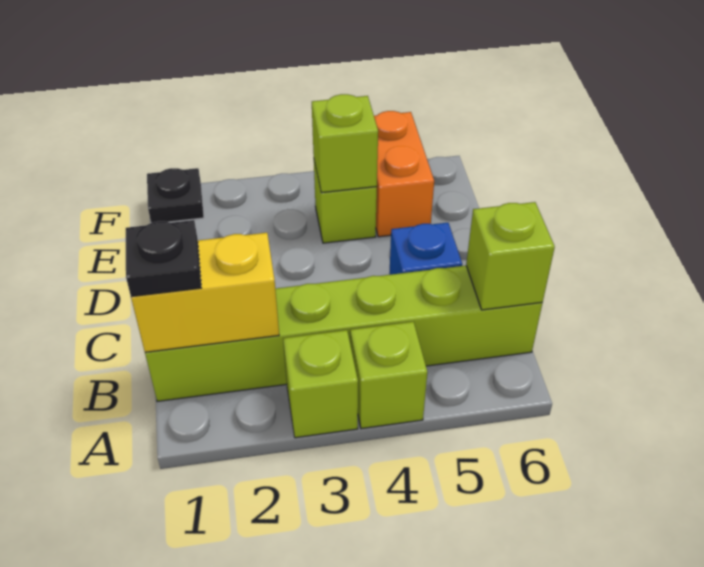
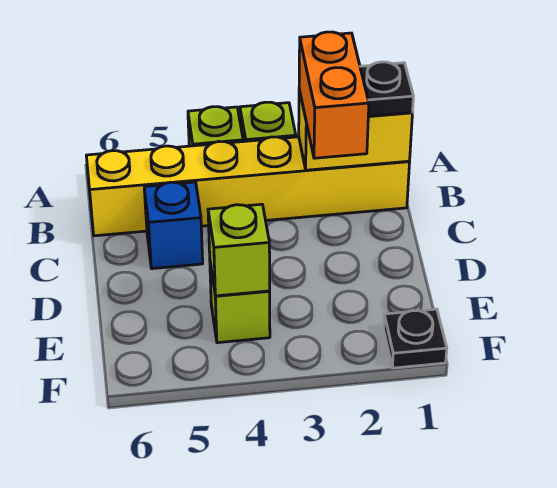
lime 1x6 brick [145,266,542,401] -> yellow 1x6 brick [86,137,410,236]
lime 1x1 brick [466,202,555,310] -> none
orange 1x2 brick [374,111,434,237] -> orange 1x2 brick moved to [299,32,369,158]

